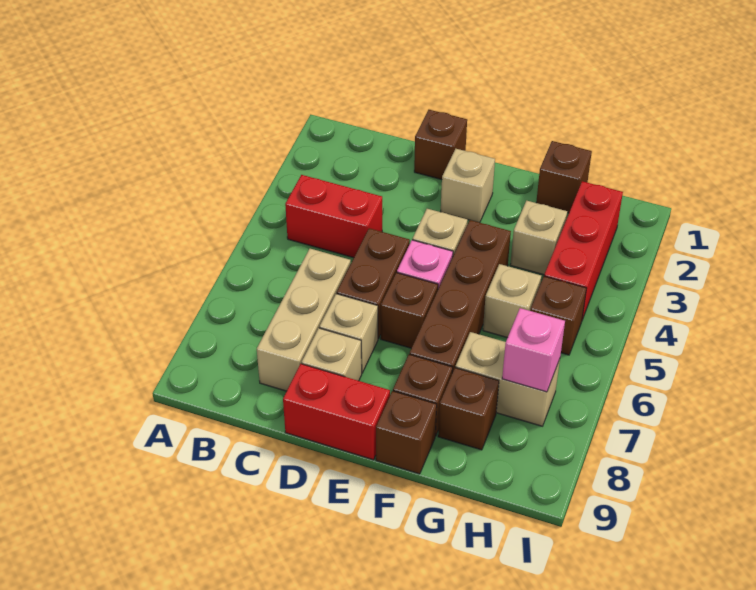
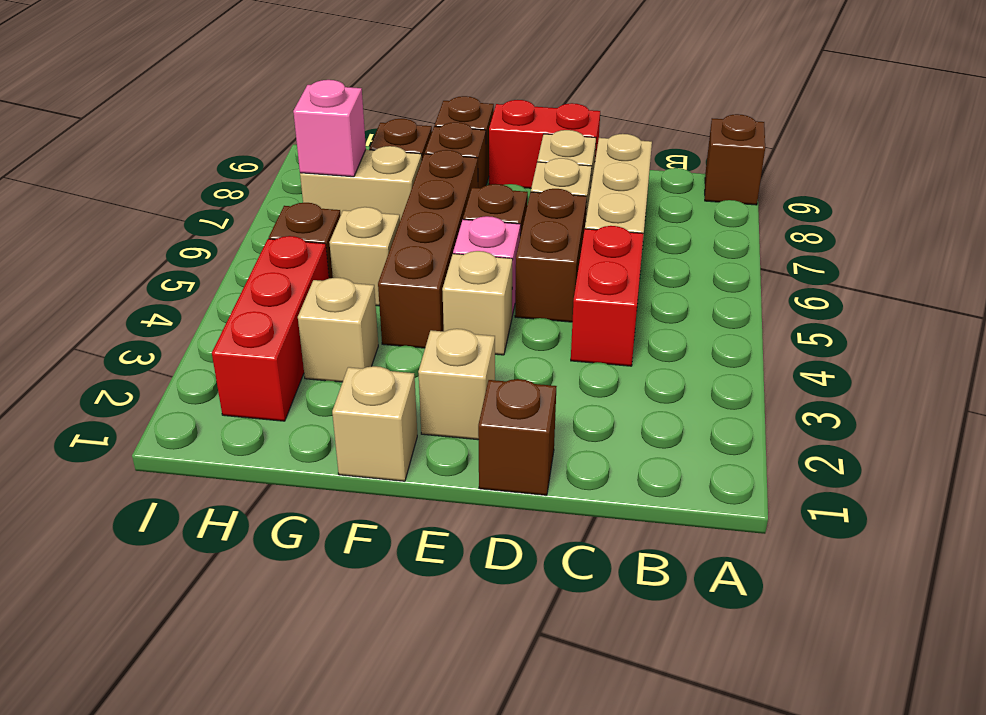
red 1x2 brick [285,175,382,258] -> red 1x2 brick turned to [571,226,644,366]
none -> tan 1x1 brick [332,366,417,481]
brown 1x1 brick [536,141,592,213] -> brown 1x1 brick moved to [705,114,765,205]

